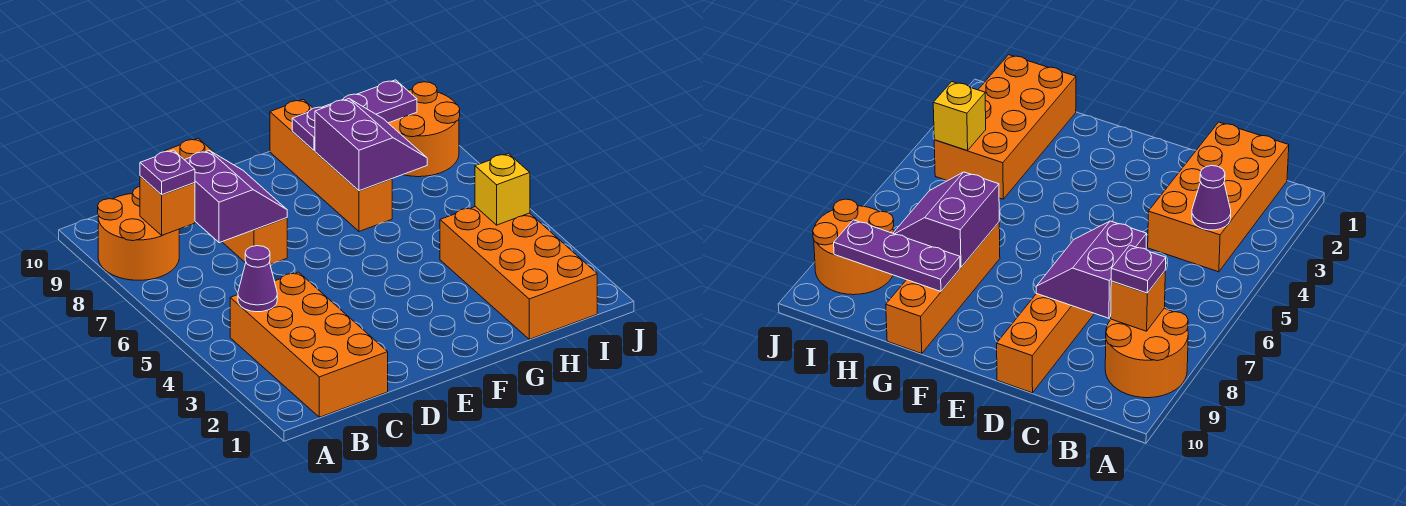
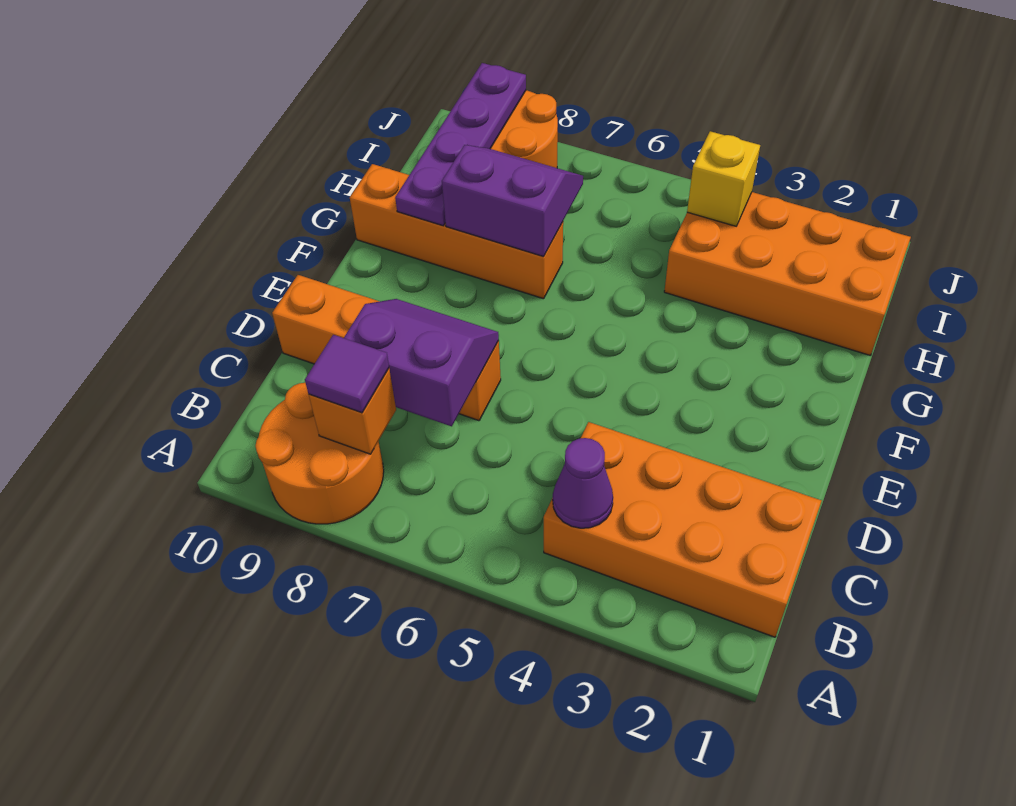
purple 1x1 plate [140,150,195,195] -> purple 1x1 tile [305,335,389,413]
purple 1x3 plate [292,80,417,150] -> purple 1x4 plate [395,63,526,226]

